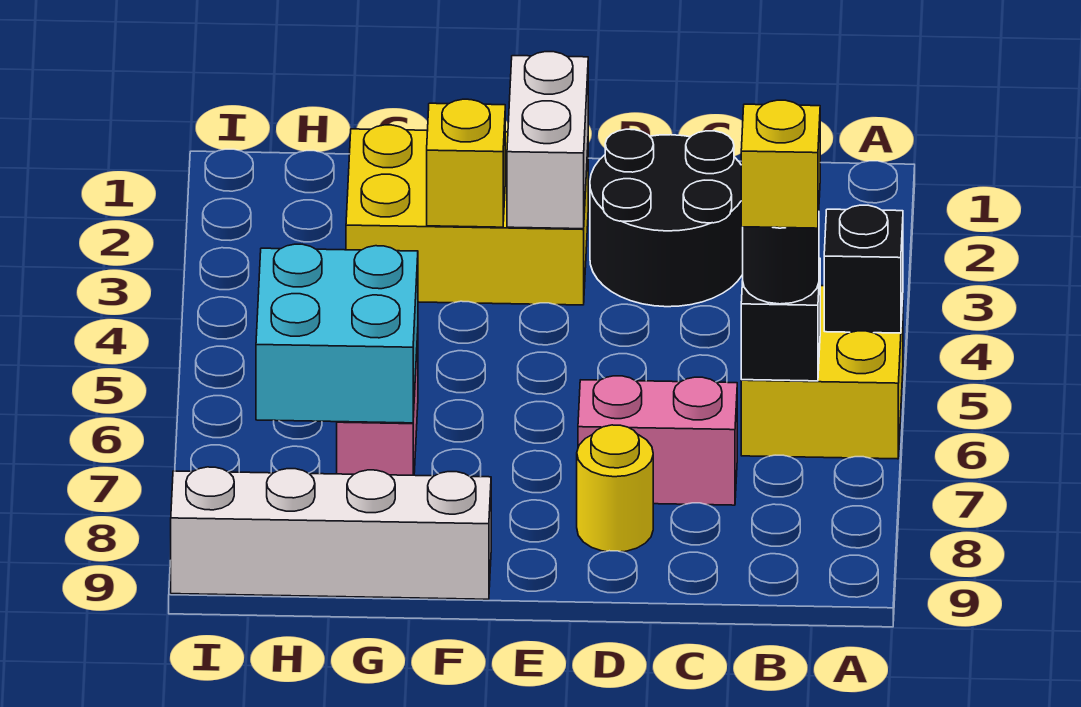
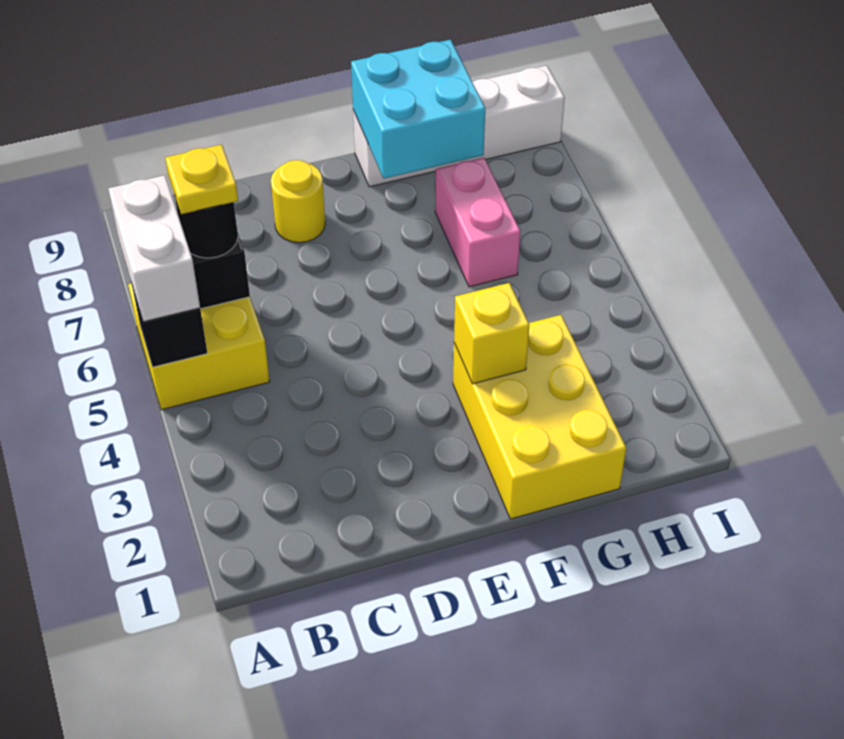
yellow 1x1 brick [741,100,820,228] -> yellow 1x1 plate [165,145,238,214]
black 2x2 round brick [590,129,743,307] -> none
pink 1x2 brick [578,376,737,505] -> none
yellow 2x3 brick [346,125,588,305] -> yellow 2x3 brick turned to [453,315,626,519]
white 1x2 brick [507,52,588,229] -> white 1x2 brick moved to [108,175,200,322]
cyan 2x2 brick [256,244,418,423] -> cyan 2x2 brick moved to [351,40,485,178]

